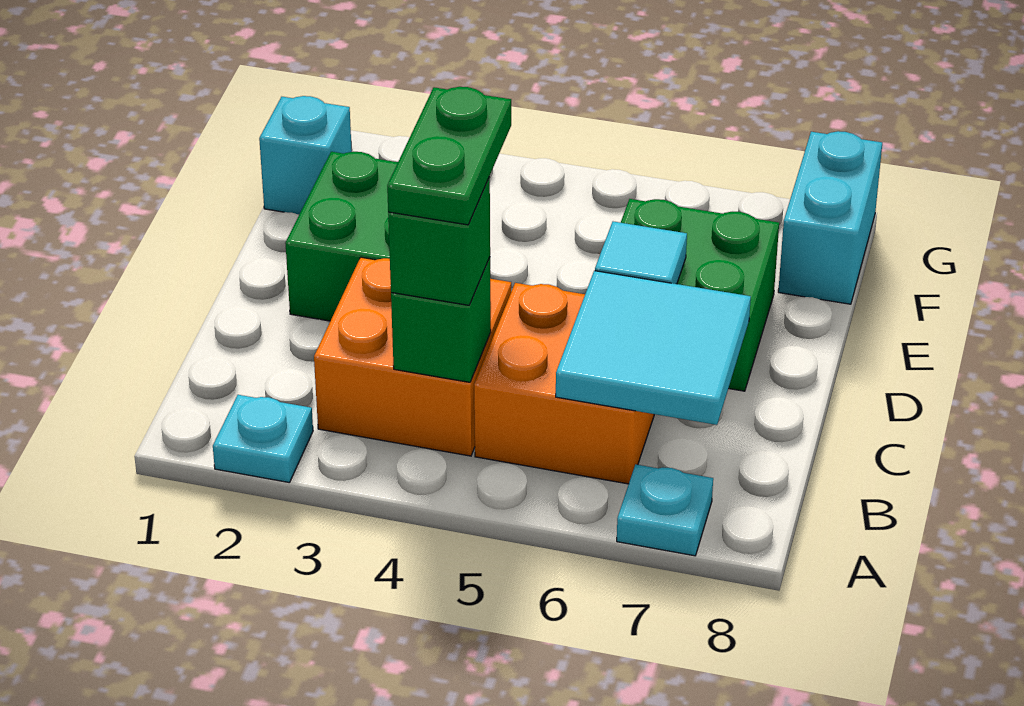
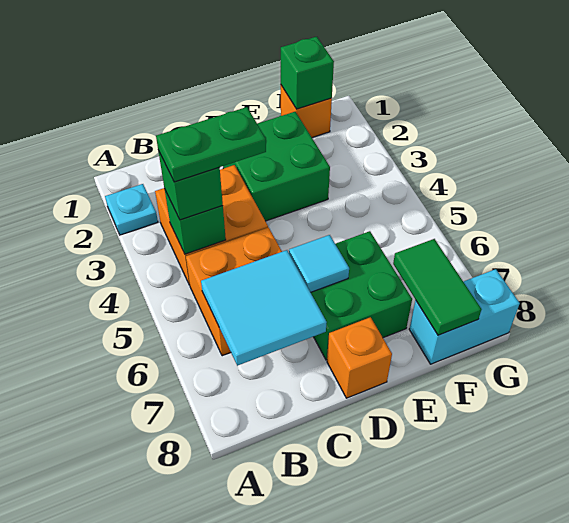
cyan 1x1 plate [617,464,713,556] -> none
none -> orange 1x1 brick [327,317,392,398]
cyan 1x1 brick [259,96,352,215] -> orange 1x1 brick [281,85,332,138]
none -> green 1x1 brick [281,37,334,109]
none -> green 1x2 tile [393,239,481,335]

